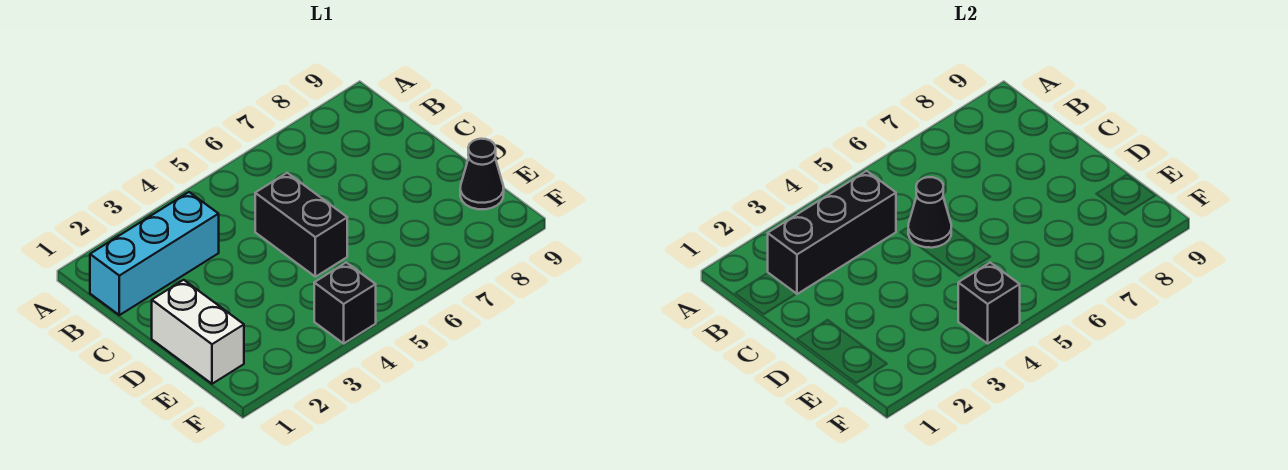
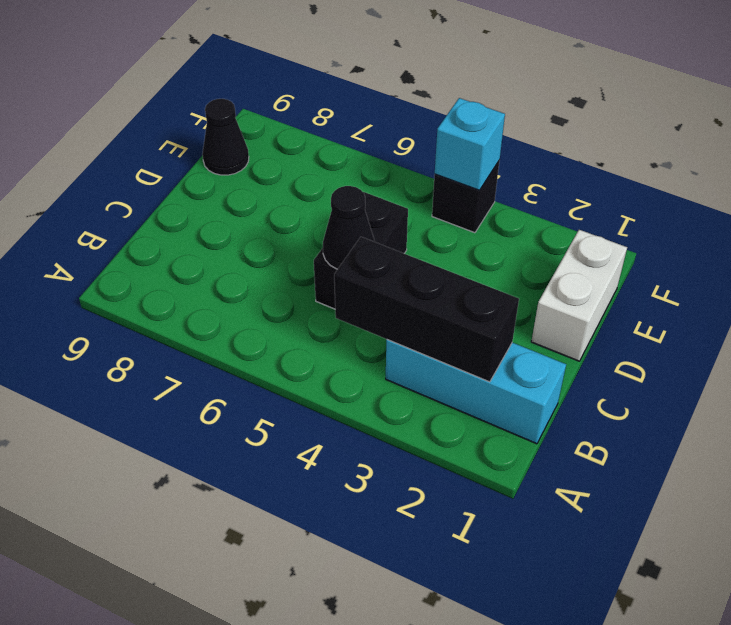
black 1x1 brick [958,263,1020,343] -> cyan 1x1 brick [435,98,505,190]

